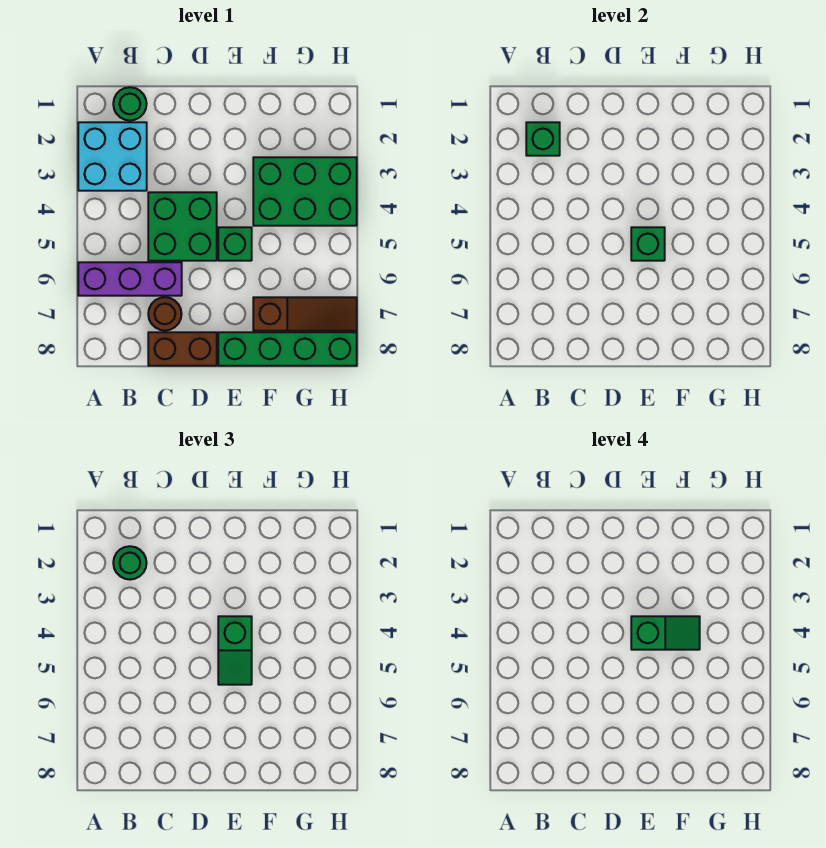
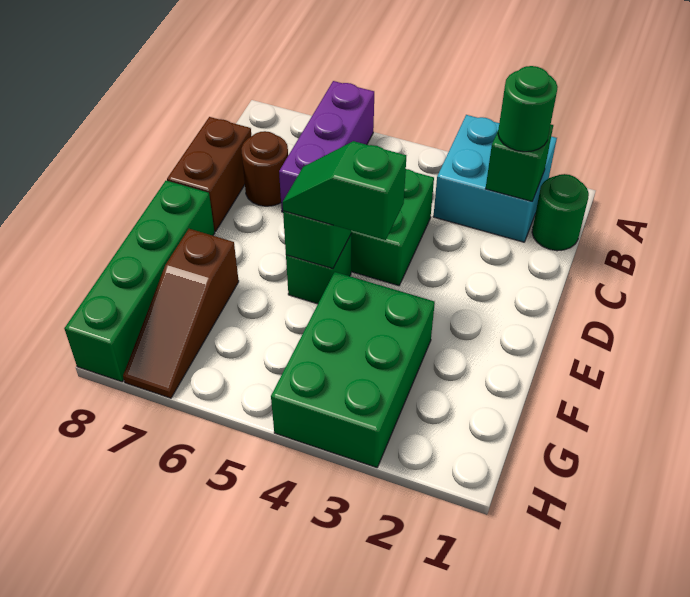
green 1x2 slope [631,616,700,650] -> none

